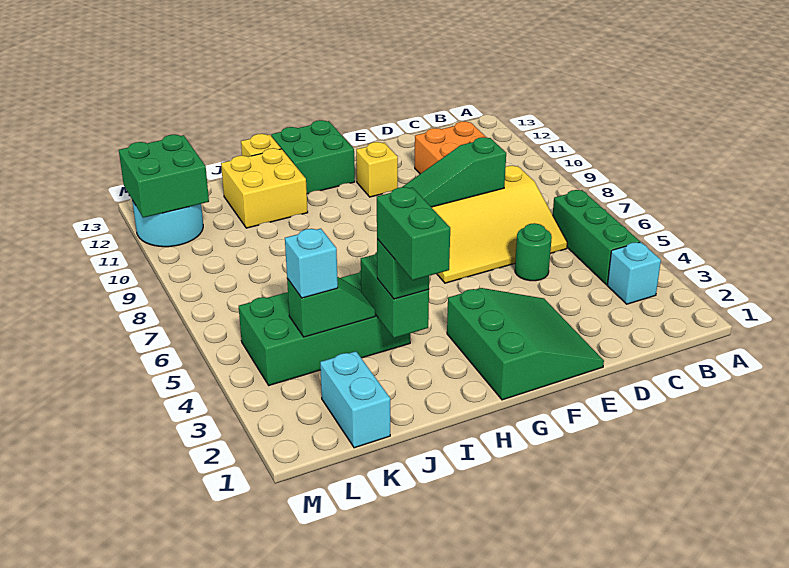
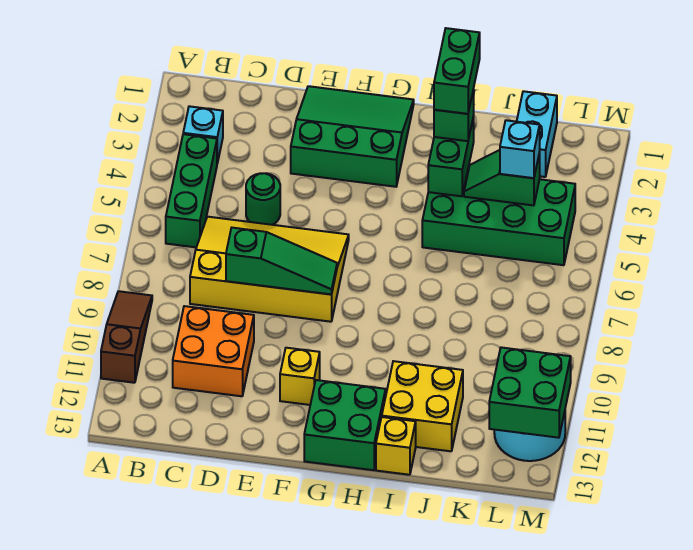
none -> brown 1x3 slope [101,291,152,383]
green 3x3 slope [447,288,604,400] -> green 3x3 slope turned to [291,86,414,187]

